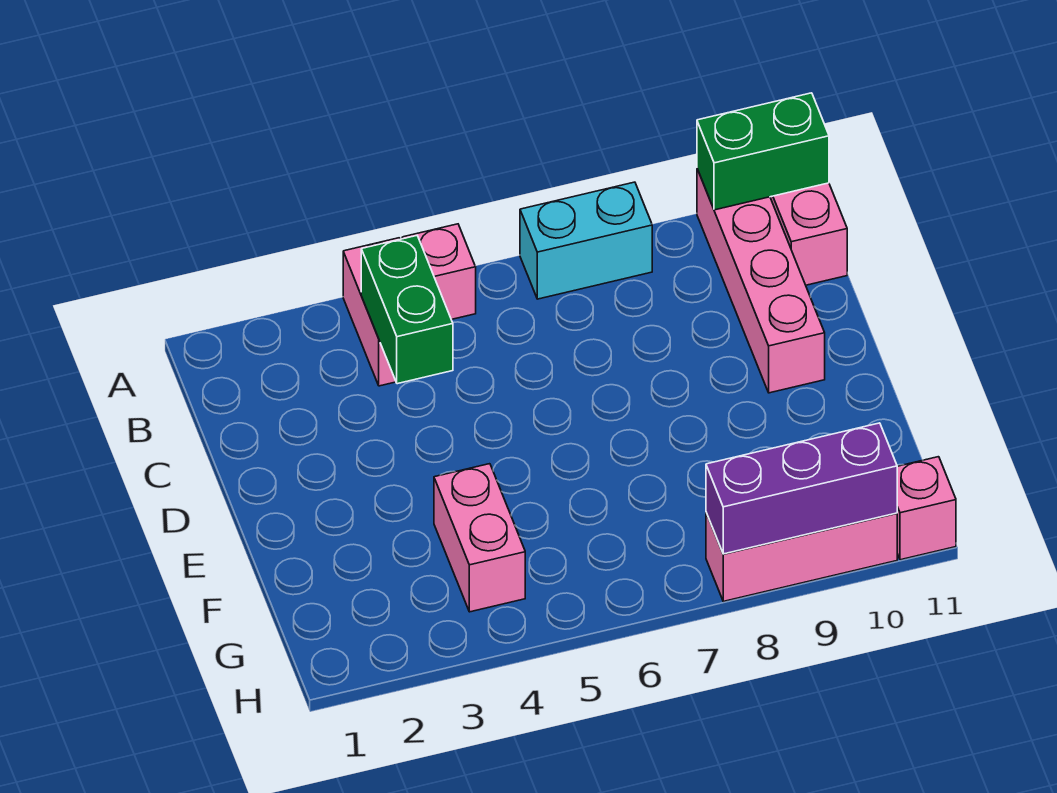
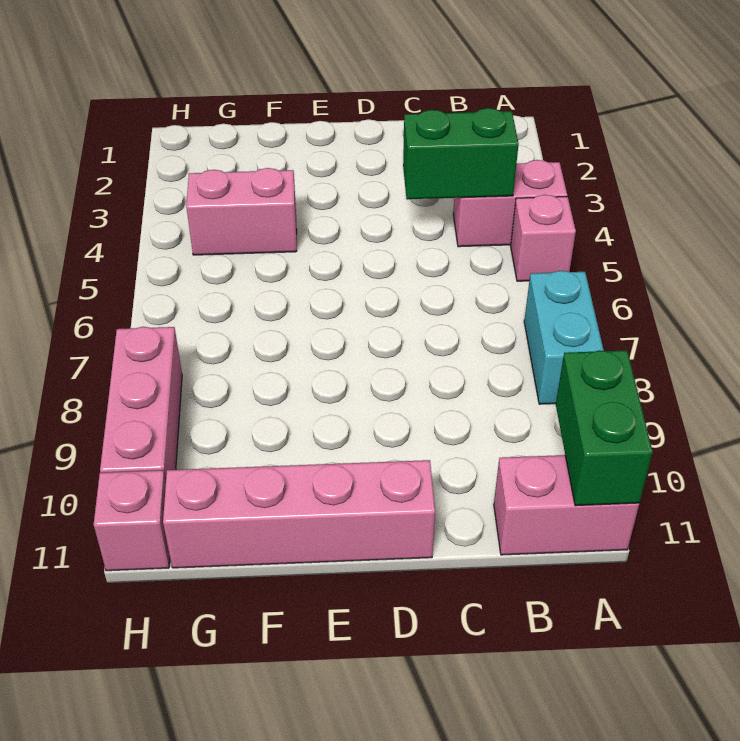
pink 1x4 brick [697,169,825,393] -> pink 1x4 brick moved to [163,460,435,568]
purple 1x3 brick [706,423,897,554] -> none

